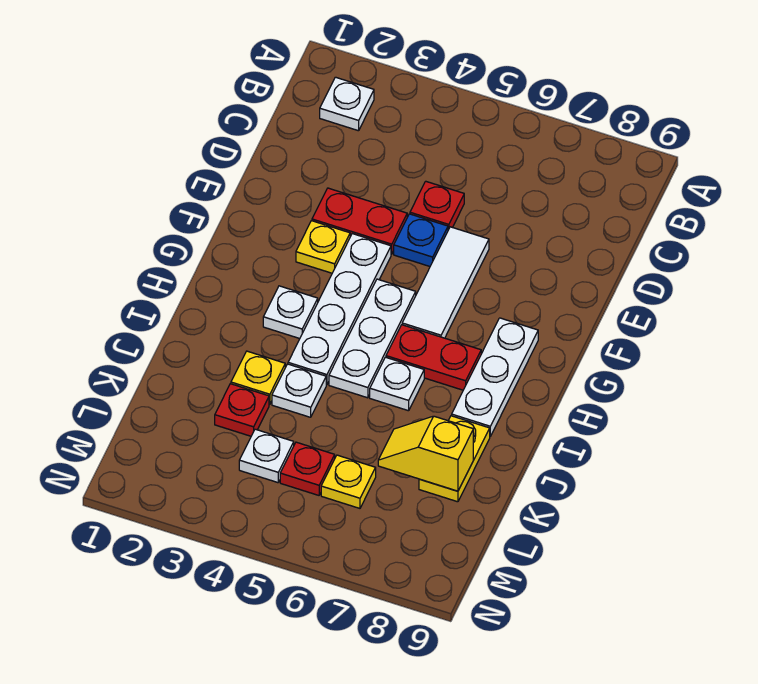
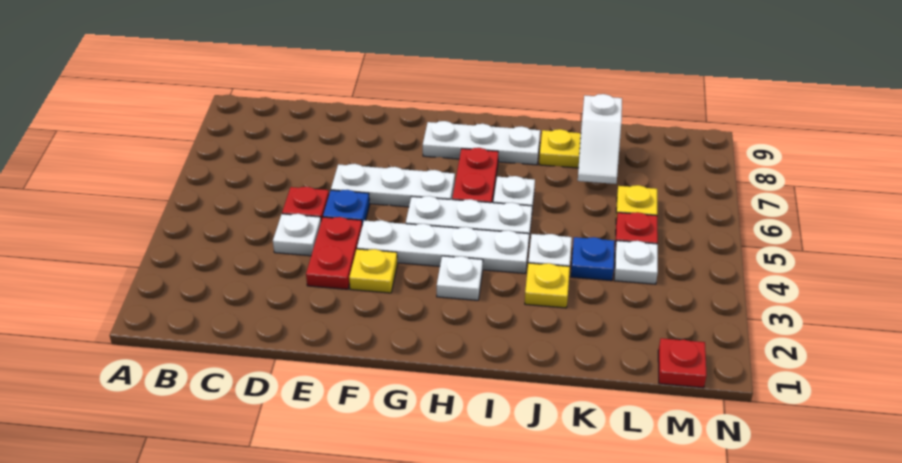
white 1x1 plate [320,77,374,131] -> white 1x1 plate moved to [273,214,321,256]
white 1x3 tile [402,227,489,338] -> white 1x3 plate [331,164,455,207]
red 1x1 plate [215,384,269,436] -> red 1x1 plate moved to [658,338,707,388]
none -> blue 1x1 plate [571,237,615,281]
yellow 1x2 slope [378,416,473,491] -> white 1x2 slope [578,94,622,184]

